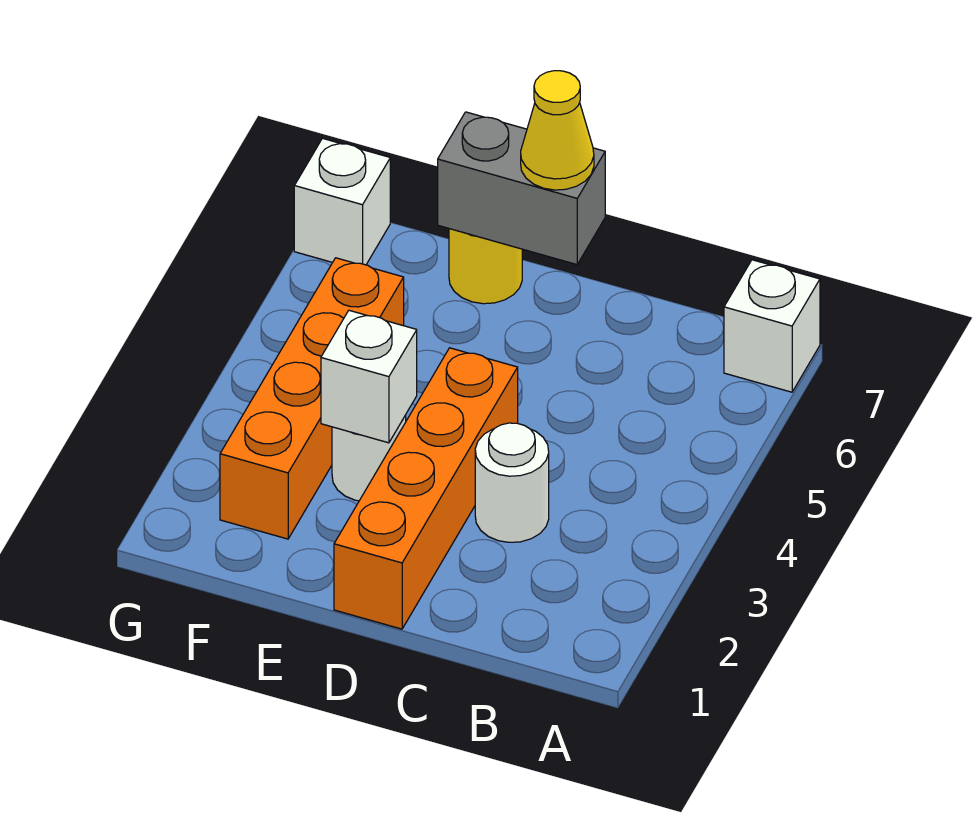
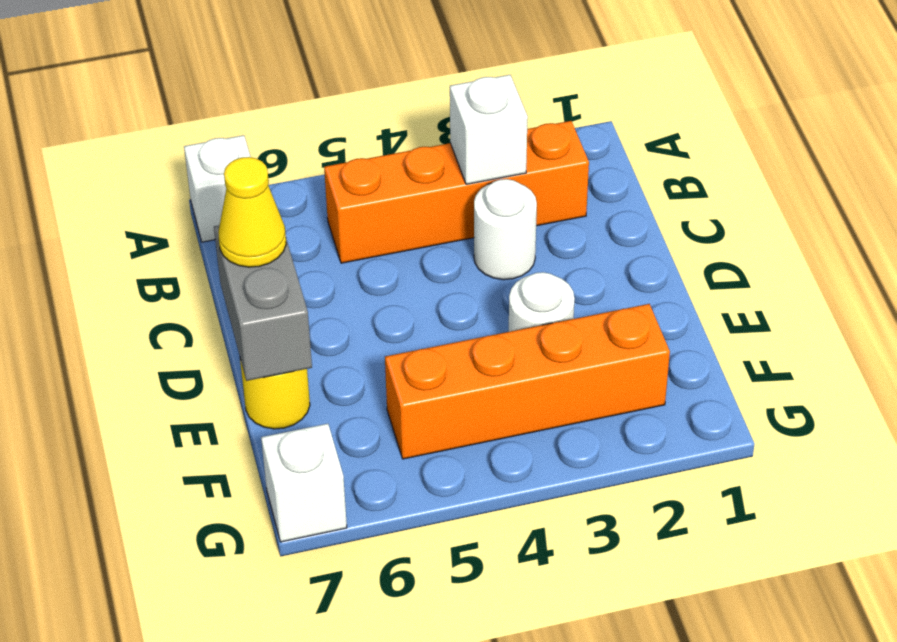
orange 1x4 brick [334,348,518,629] -> orange 1x4 brick moved to [324,121,589,263]
white 1x1 brick [321,310,417,443] -> white 1x1 brick moved to [450,75,528,184]

